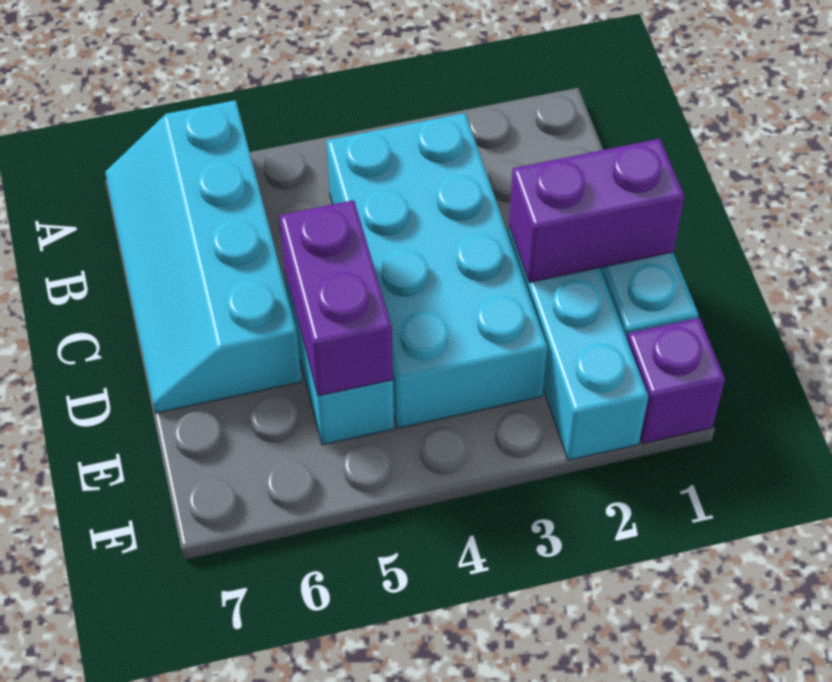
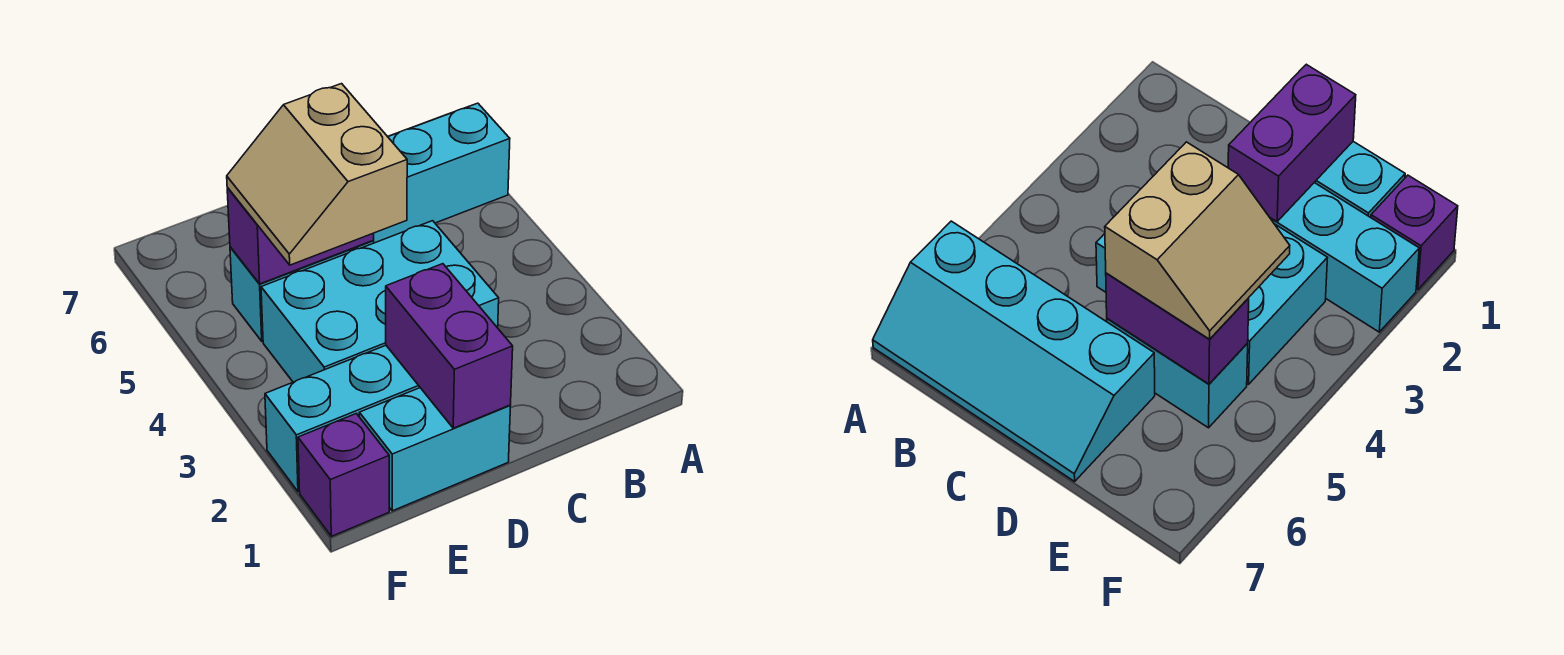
cyan 2x4 brick [326,113,548,428] -> cyan 2x3 brick [261,221,499,382]
none -> tan 2x2 slope [227,84,407,265]

